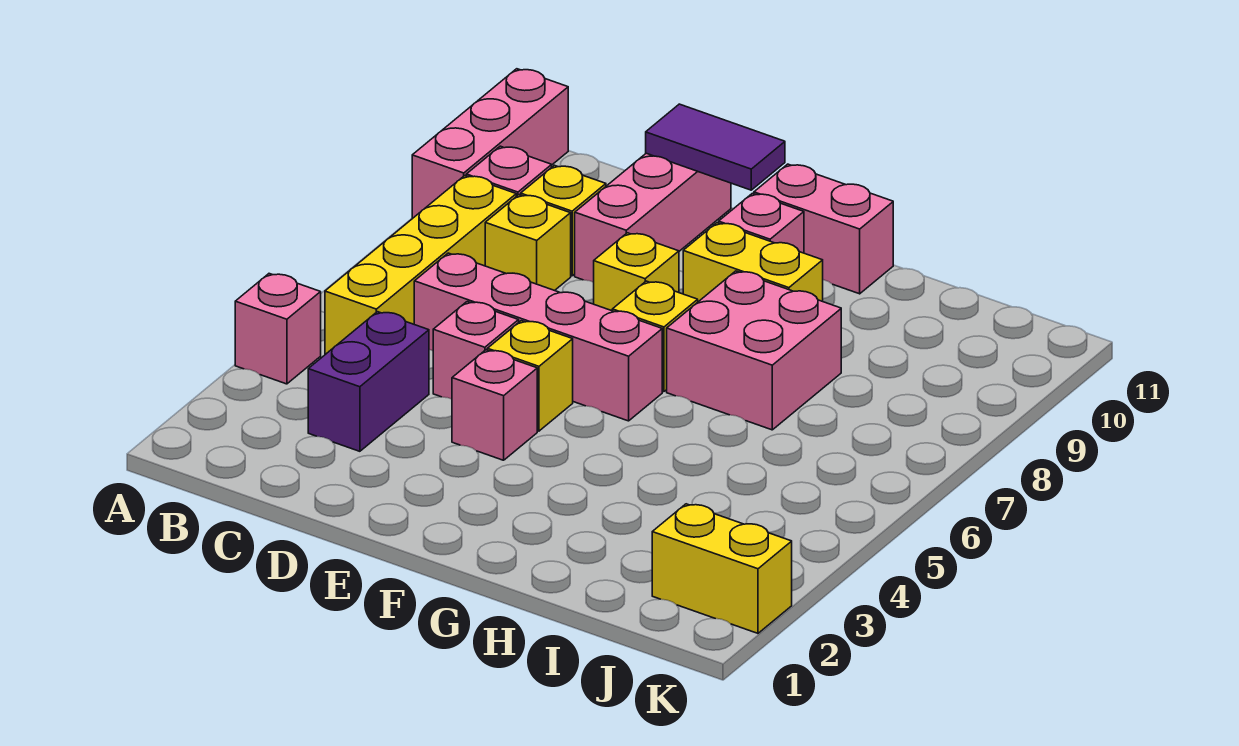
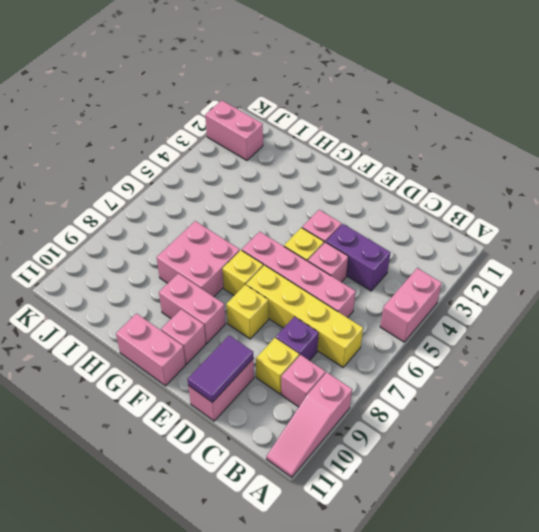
pink 1x1 brick [235,274,321,384] -> pink 1x2 brick [380,268,442,342]
pink 1x3 brick [412,69,568,219] -> pink 1x3 slope [266,372,352,477]
yellow 1x4 brick [325,176,516,354] -> yellow 1x4 brick turned to [246,265,363,367]
purple 1x2 brick [308,312,429,451] -> purple 1x2 brick turned to [326,224,391,291]
yellow 1x1 brick [485,195,571,291] -> purple 1x1 brick [276,317,319,361]
pink 1x3 brick [575,153,731,282] -> pink 1x2 brick [188,359,254,421]
purple 1x2 tile [646,104,785,190] -> purple 1x2 tile turned to [188,335,254,402]
yellow 1x2 brick [683,223,823,302] -> pink 1x2 brick [159,273,226,343]
yellow 1x2 brick [652,504,792,633] -> pink 1x2 brick [205,101,263,160]

